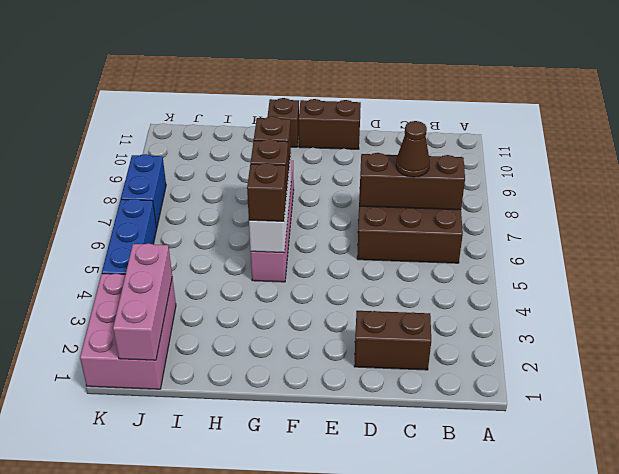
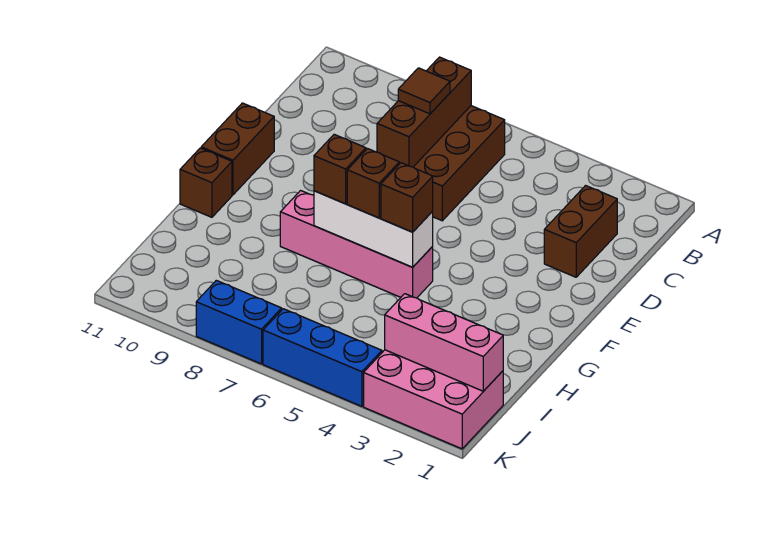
brown 1x1 cone [396,121,430,177] -> brown 1x1 tile [398,68,450,114]

